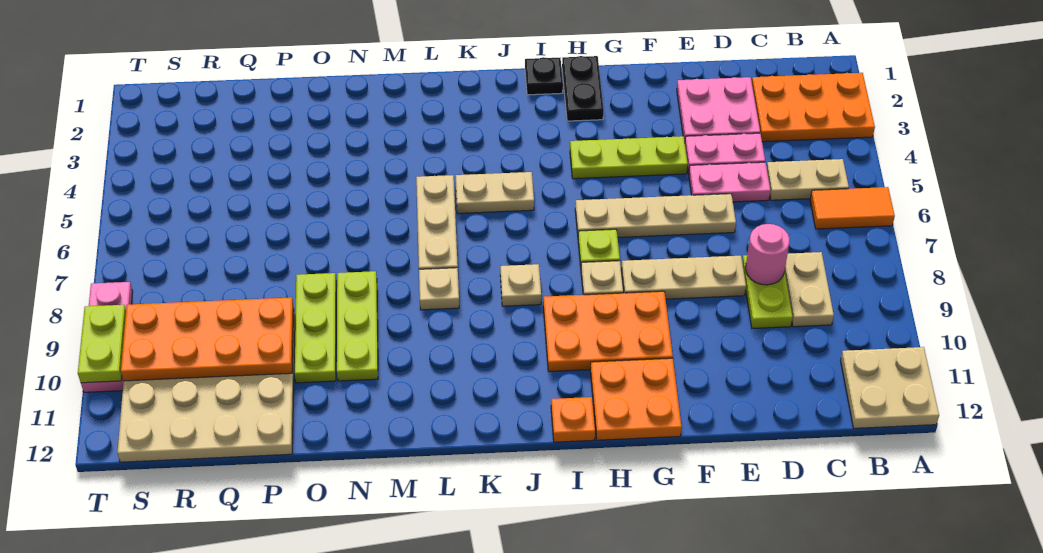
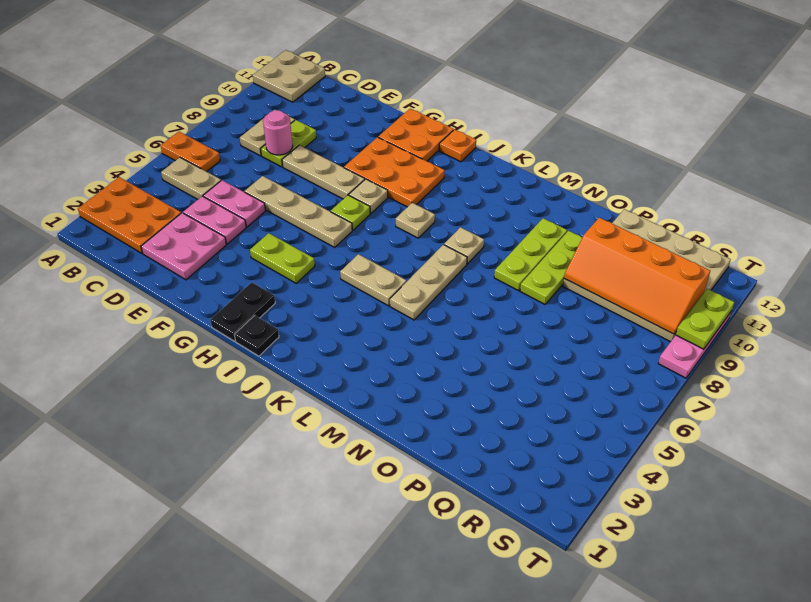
orange 1x2 tile [810,187,895,229] -> orange 1x2 plate [161,132,220,172]
lime 1x3 plate [570,136,688,179] -> lime 1x2 plate [250,233,315,283]
orange 2x4 plate [121,297,294,381] -> orange 2x4 slope [564,218,710,334]

